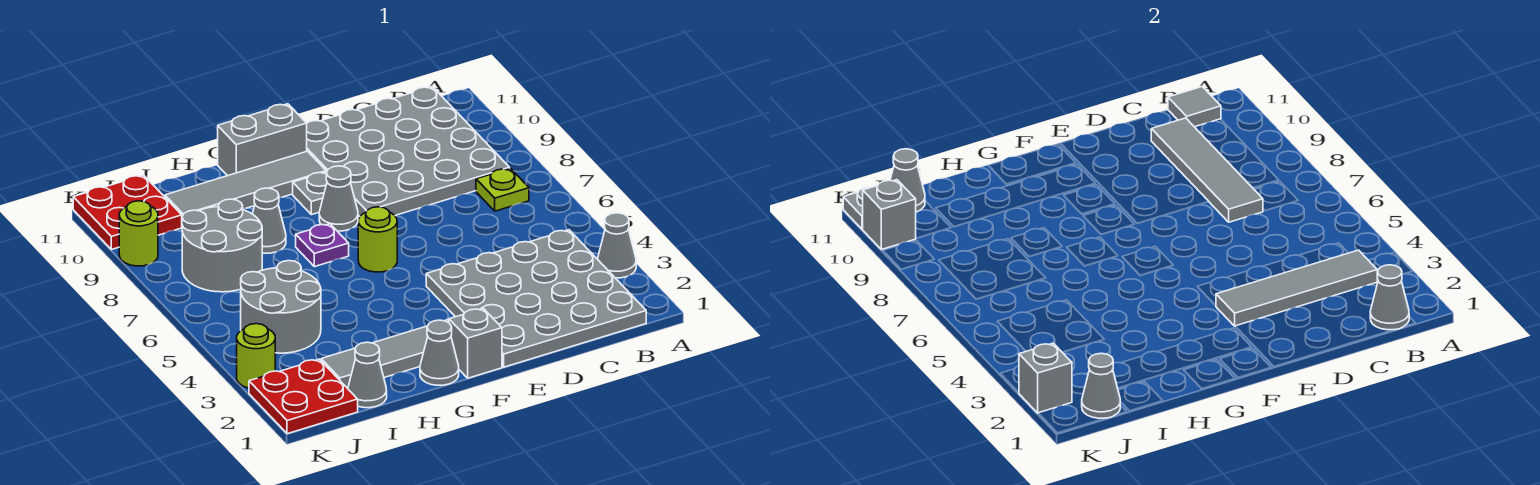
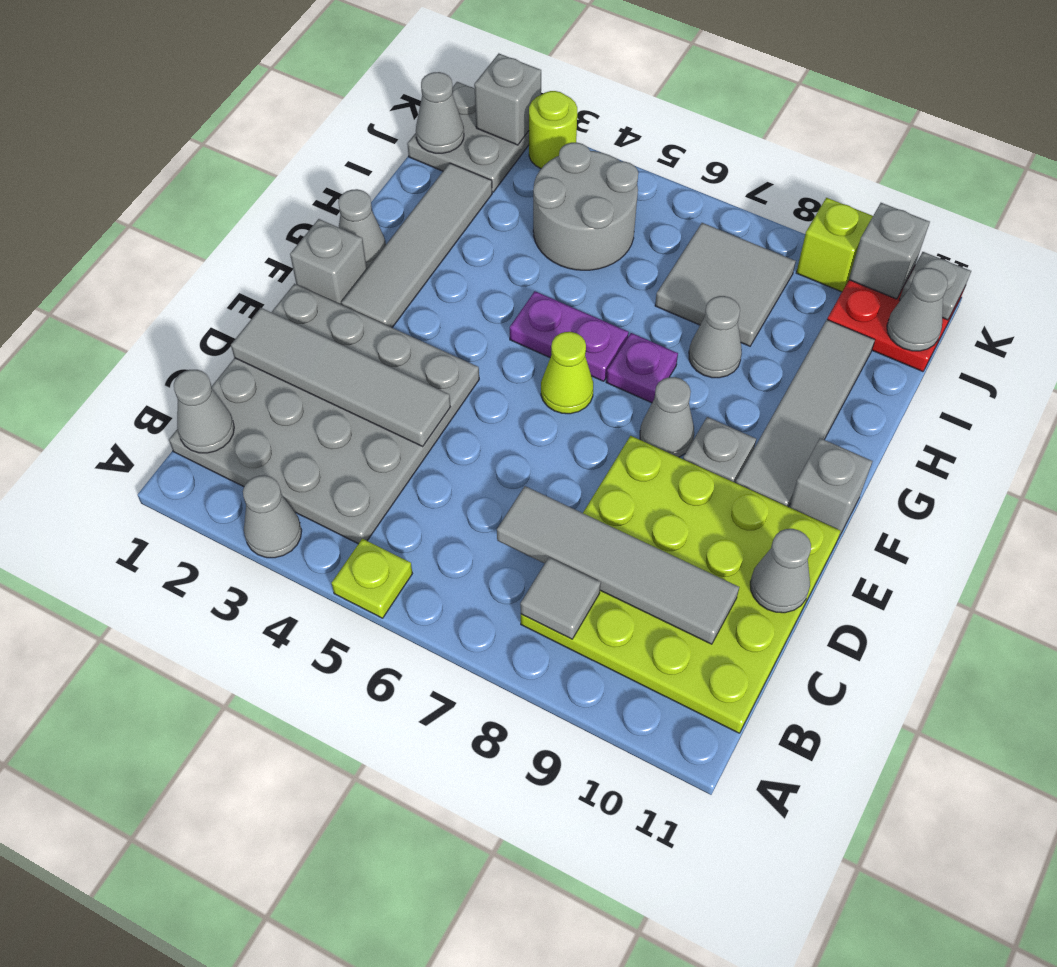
grey 1x4 tile [1216,250,1377,326] -> grey 1x4 tile turned to [231,308,450,446]
lime 1x1 plate [476,168,529,211] -> lime 1x1 plate moved to [332,539,412,618]
grey 4x4 plate [307,87,510,216] -> lime 4x4 plate [521,436,841,733]
grey 1x1 tile [1168,87,1221,127] -> grey 1x1 tile moved to [520,557,601,639]
lime 1x1 round brick [358,207,397,272] -> lime 1x1 cone [541,332,593,414]
grey 1x2 brick [218,104,307,176] -> grey 1x1 brick [789,438,873,537]
none -> purple 1x2 plate [510,291,629,381]
grey 1x1 cone [348,342,387,408] -> grey 1x1 cone moved to [750,529,811,613]
grey 2x2 round brick [182,199,262,292] -> grey 2x2 tile [655,223,796,346]
red 2x2 plate [249,359,358,434] -> grey 2x2 plate [407,82,529,192]
lime 1x1 round brick [119,201,158,266] -> lime 1x1 brick [796,198,873,292]

